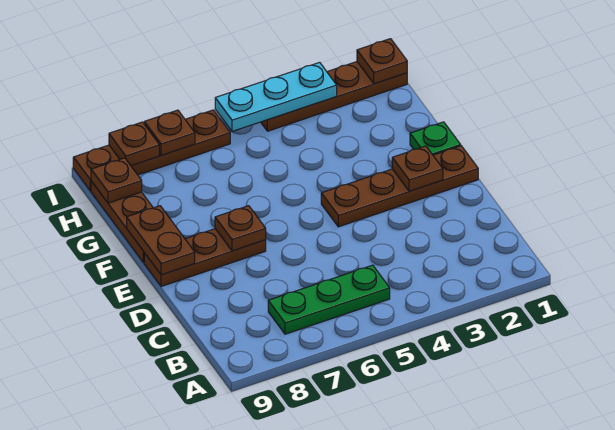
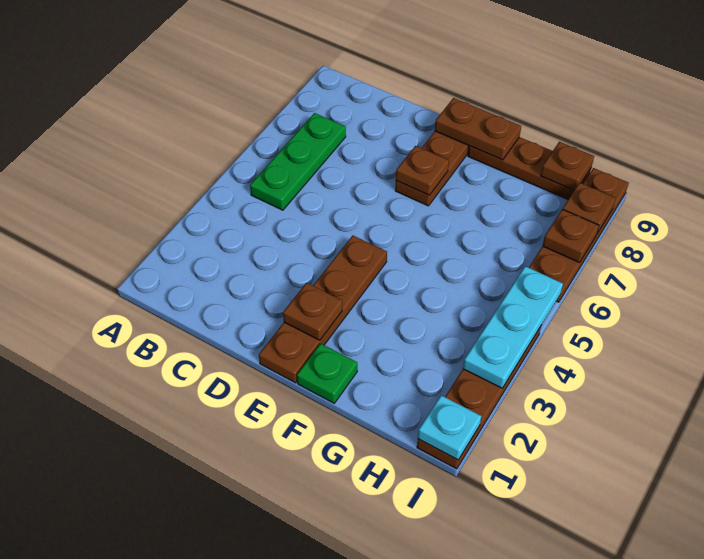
brown 1x1 plate [357,39,407,84] -> cyan 1x1 plate [418,395,481,460]

